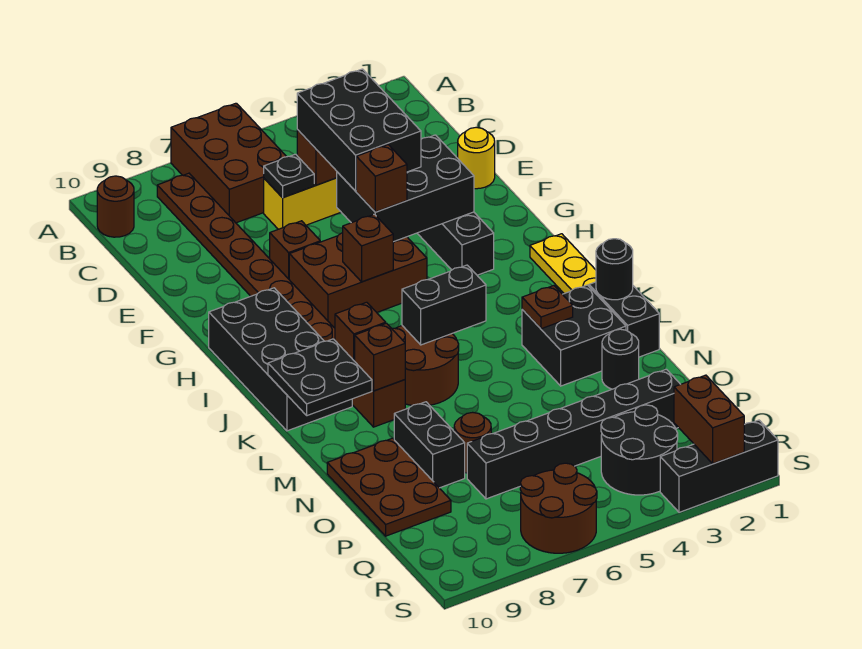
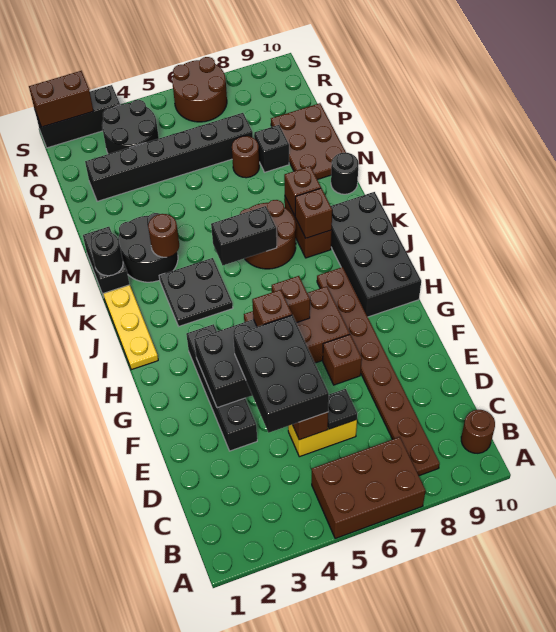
brown 2x3 brick [171,103,286,223] -> brown 2x3 brick turned to [312,437,426,539]
yellow 1x1 round brick [458,127,495,189] -> none
black 2x2 plate [268,339,372,416] -> black 2x2 plate moved to [159,258,233,326]
black 2x2 brick [522,285,626,386] -> black 2x2 round brick [118,213,178,282]
brown 1x1 plate [522,286,573,329] -> brown 1x1 round brick [148,214,179,257]
black 1x1 round brick [602,329,639,389] -> black 1x1 round brick moved to [331,153,359,194]
black 1x2 brick [394,402,465,488] -> black 1x1 brick [254,125,289,172]
brown 1x2 brick [674,375,744,464] -> brown 1x2 brick turned to [29,71,93,127]

